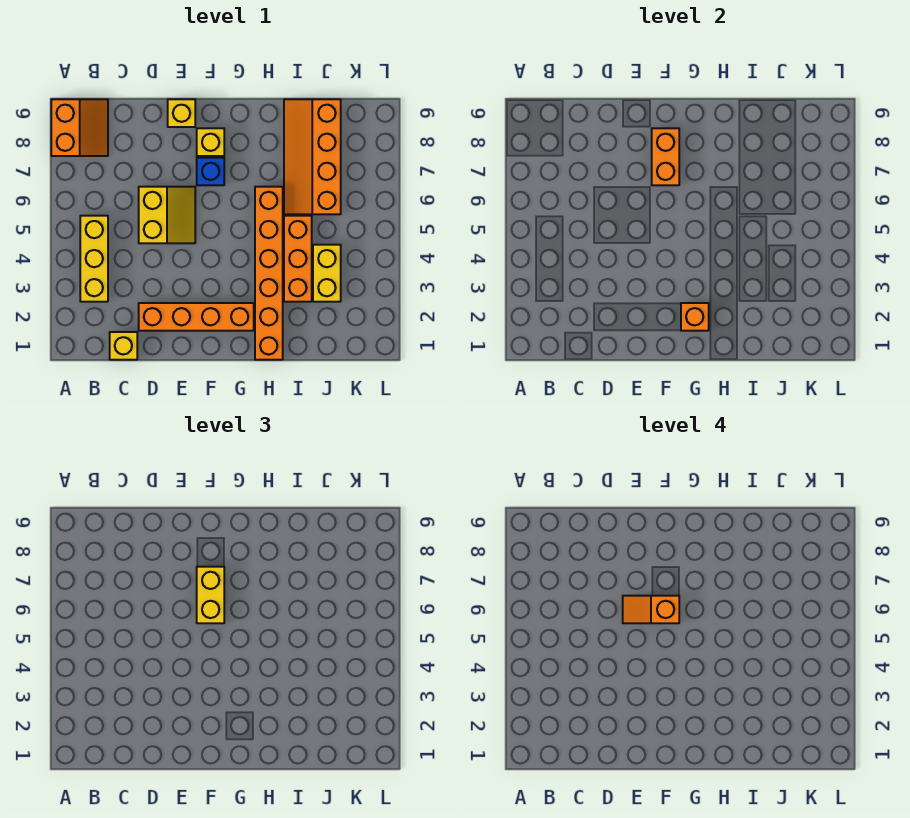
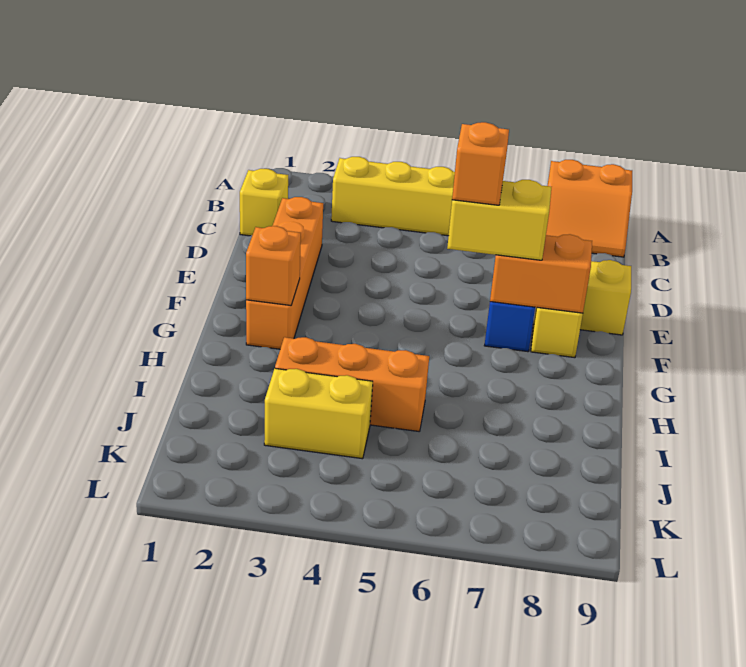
yellow 2x2 slope [139,187,195,243] -> none
orange 1x6 brick [255,187,283,360] -> none
orange 2x4 slope [284,99,341,214] -> none

